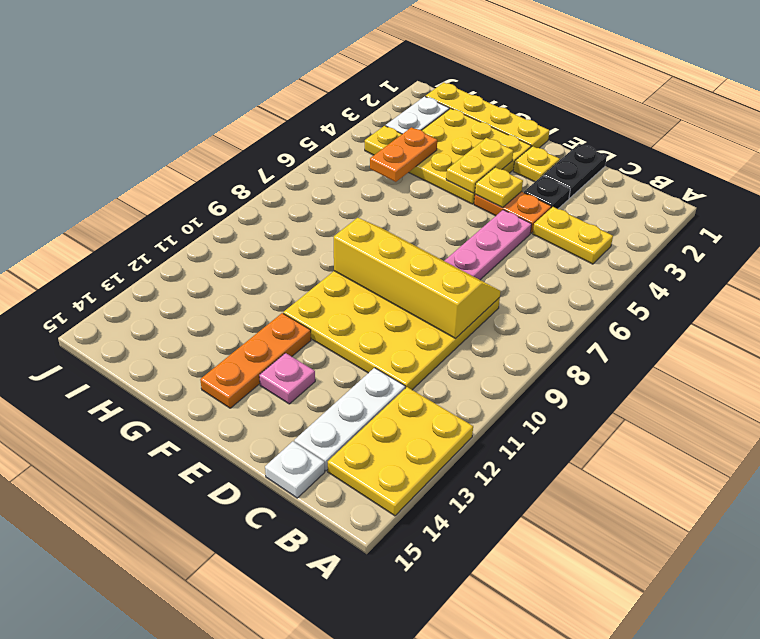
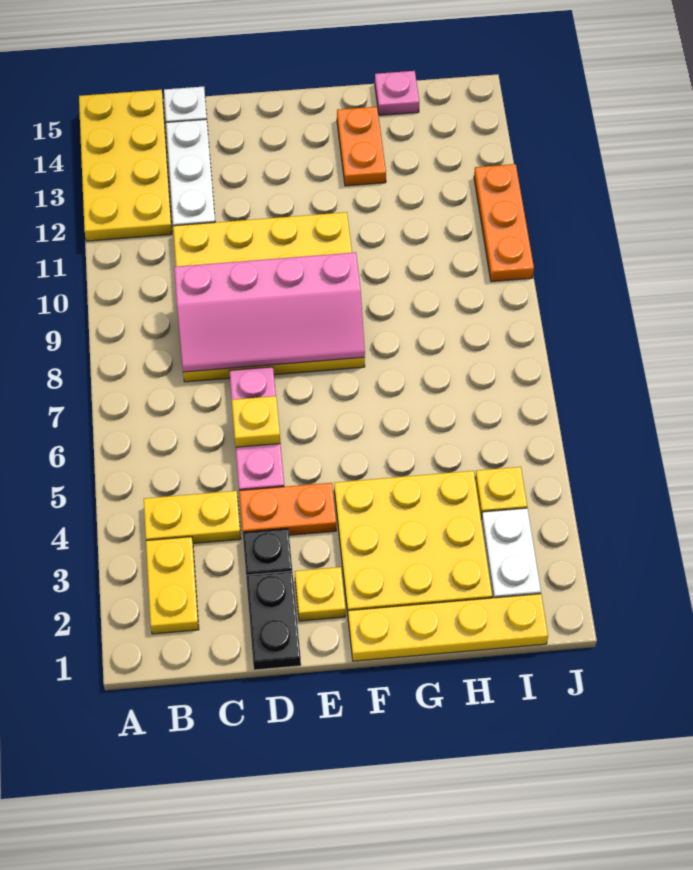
yellow 2x3 plate [328,387,473,516] -> yellow 2x4 plate [79,90,172,241]
yellow 2x4 slope [334,218,501,338] -> pink 2x4 slope [174,252,365,372]
yellow 1x1 plate [475,167,523,208] -> yellow 1x1 plate moved to [232,396,280,447]
pink 1x1 plate [259,353,315,404] -> pink 1x1 plate moved to [375,71,419,115]
yellow 1x2 plate [446,138,513,193] -> yellow 1x2 plate moved to [146,537,199,634]
orange 1x3 plate [200,313,311,408] -> orange 1x3 plate moved to [474,164,534,282]
orange 1x2 plate [370,127,437,182] -> orange 1x2 plate moved to [337,107,386,186]

